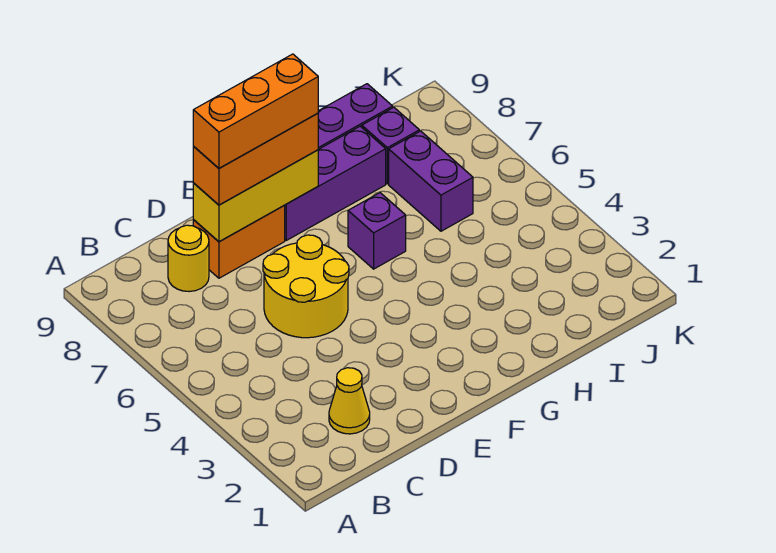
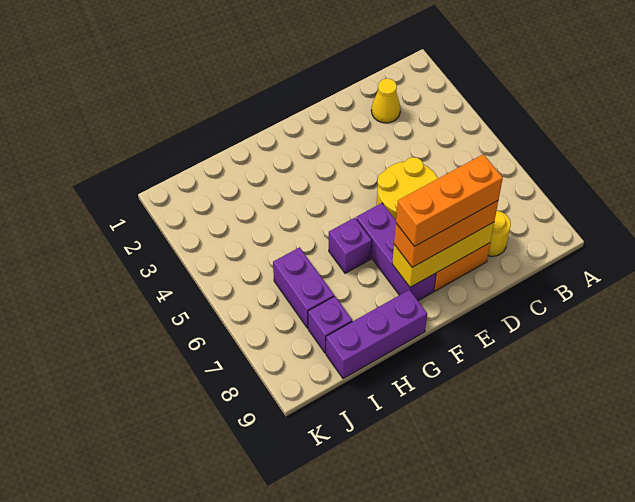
purple 1x3 brick [284,126,386,240] -> purple 1x3 brick turned to [356,203,436,301]

